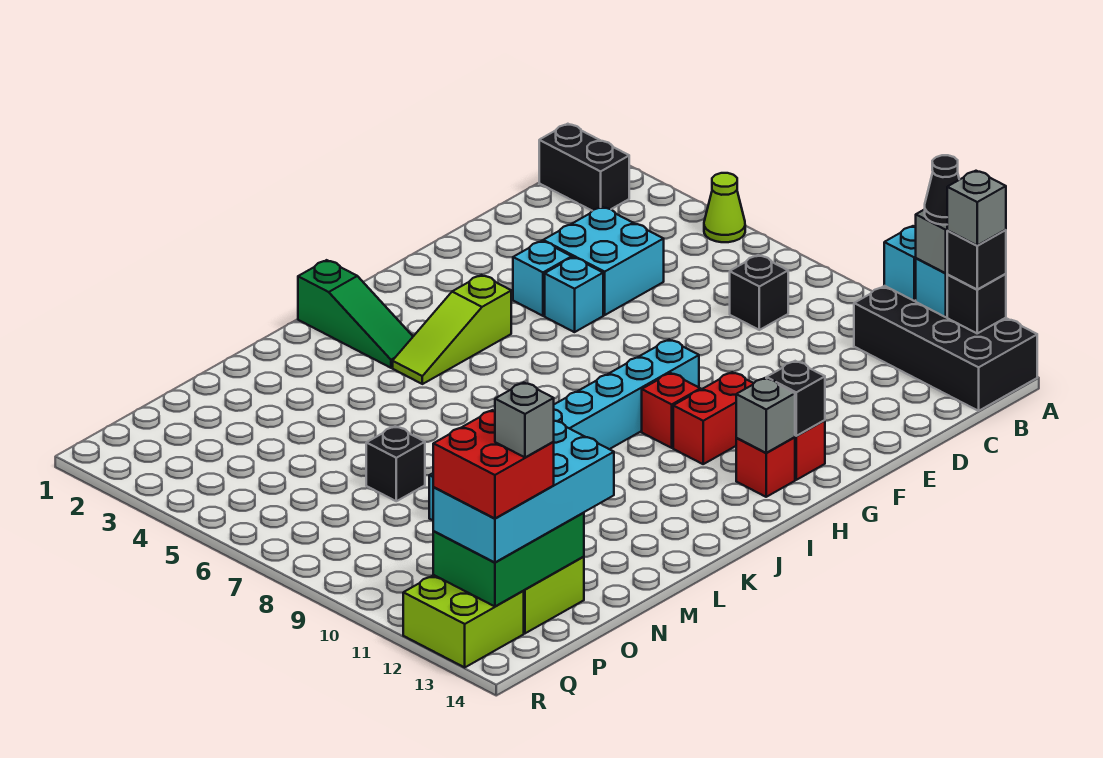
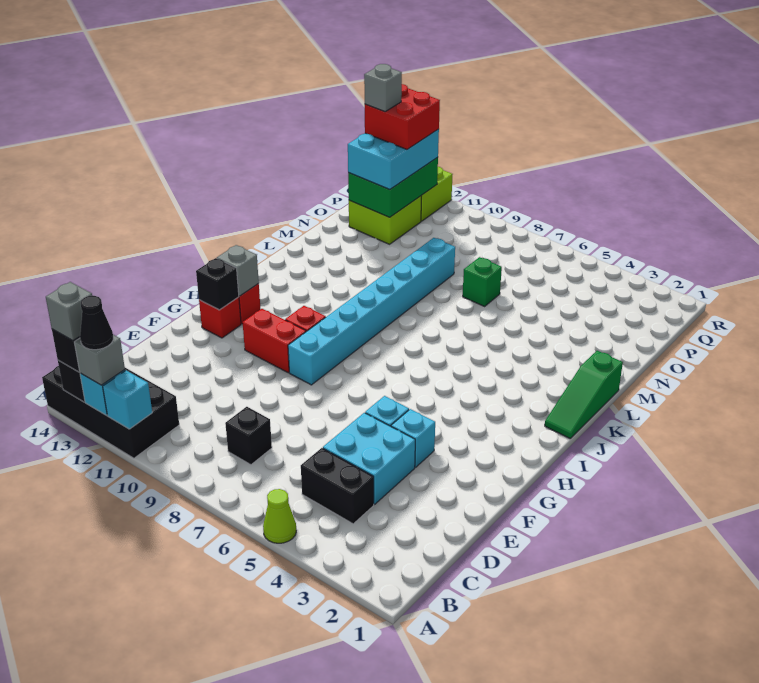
black 1x2 brick [539,124,629,211] -> black 1x2 brick moved to [301,448,374,524]
red 1x2 brick [673,372,754,464] -> red 1x2 brick turned to [243,309,306,373]
lime 1x3 slope [393,275,511,384] -> none
green 1x3 slope [298,260,413,368] -> green 1x3 slope turned to [545,351,623,438]
black 1x1 brick [366,426,425,501] -> green 1x1 brick [463,257,502,306]
cyan 2x4 brick [433,421,614,563] -> cyan 2x3 brick [348,129,439,190]

